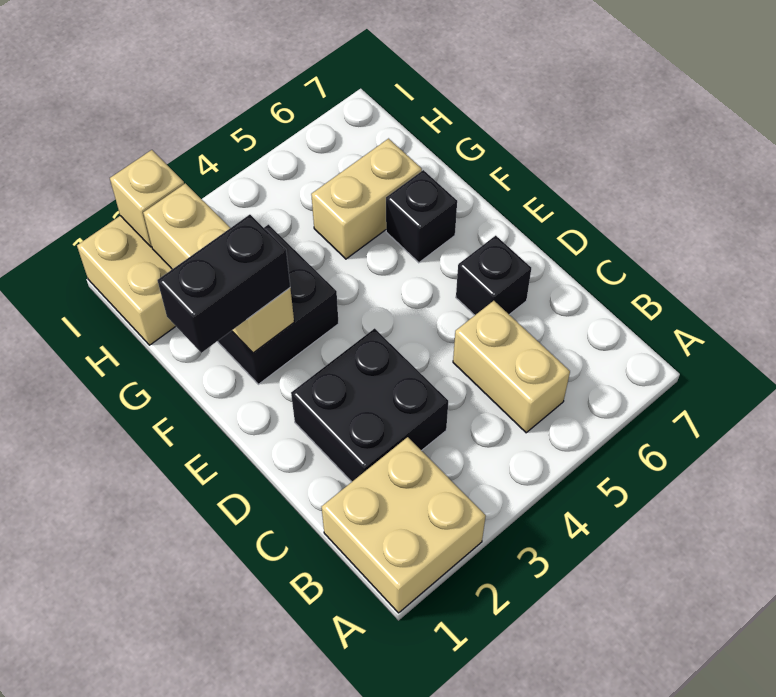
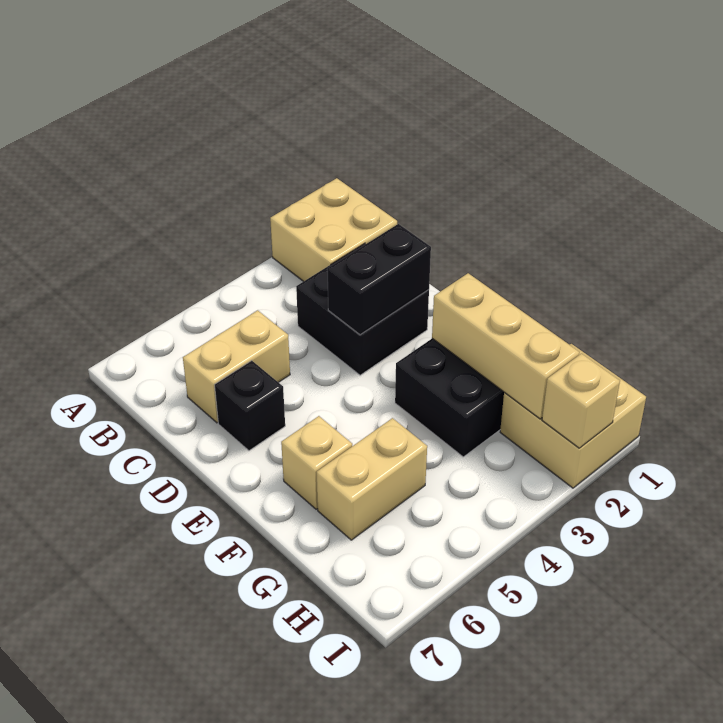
tan 1x2 brick [453,301,570,433] -> tan 1x2 brick turned to [183,310,290,423]
black 1x2 brick [157,215,290,353] -> black 1x2 brick moved to [328,224,431,335]
black 1x1 brick [386,170,457,263] -> tan 1x1 brick [281,416,352,509]

